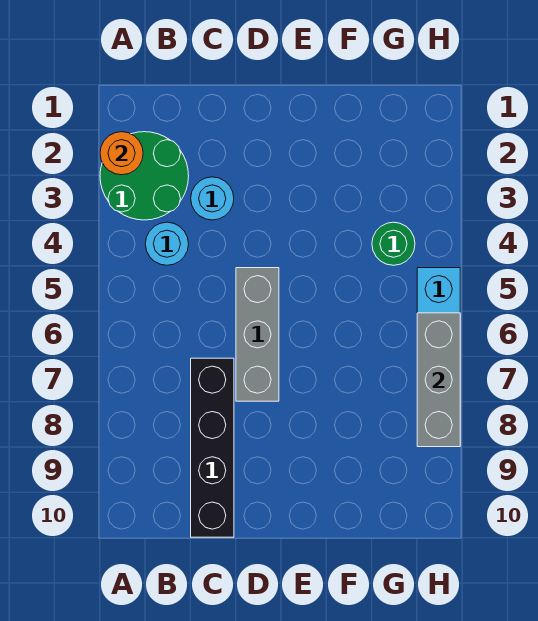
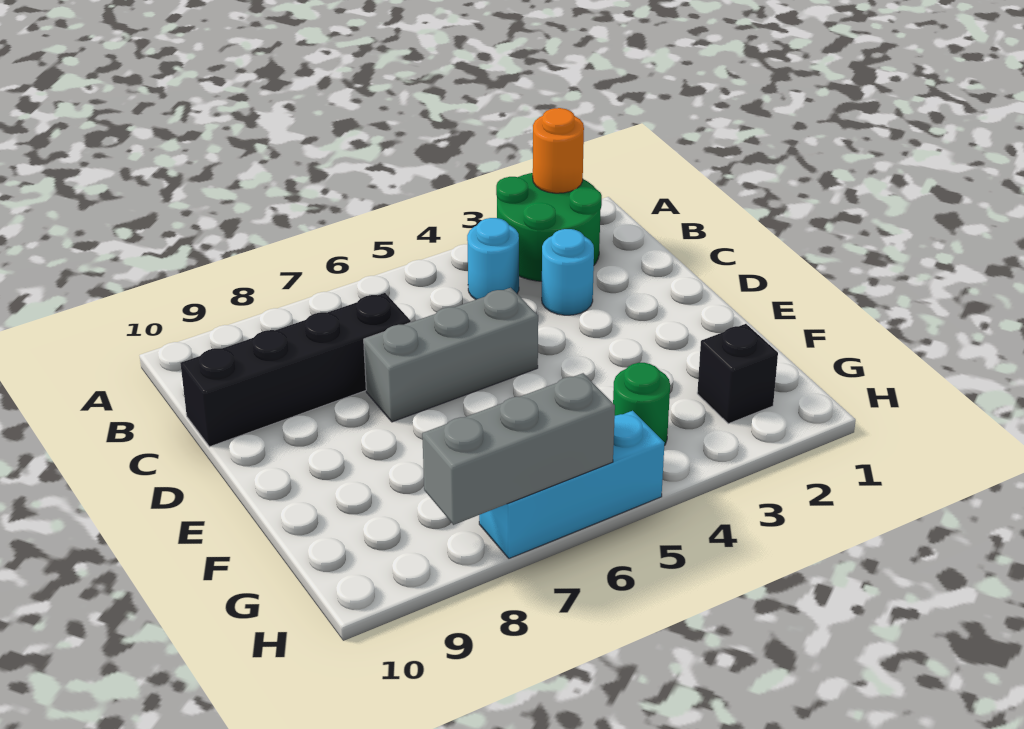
none -> black 1x1 brick [697,324,778,424]

